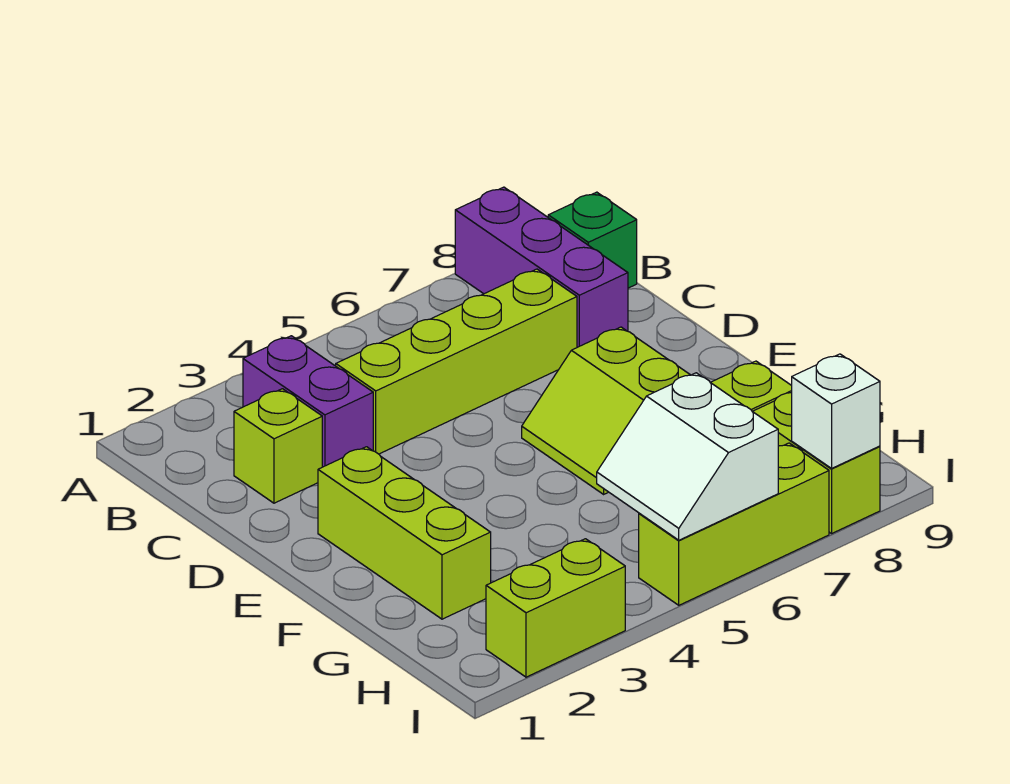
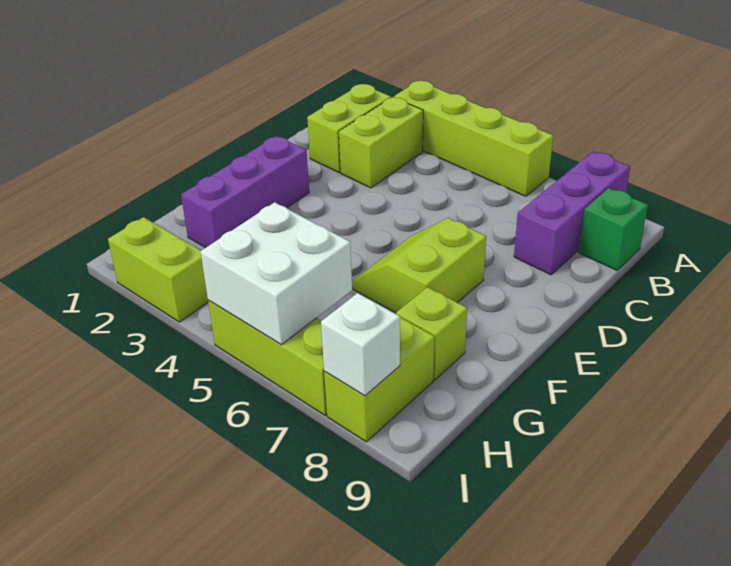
purple 1x2 brick [243,336,373,467] -> lime 1x2 brick [339,97,423,188]
lime 1x1 brick [234,389,322,503] -> lime 1x2 brick [307,84,391,172]
lime 1x4 brick [336,269,577,454] -> lime 1x4 brick moved to [394,81,553,196]
lime 1x3 brick [318,447,491,619] -> purple 1x3 brick [181,136,309,248]
white 2x2 slope [597,373,778,540] -> white 2x2 brick [201,202,352,345]

